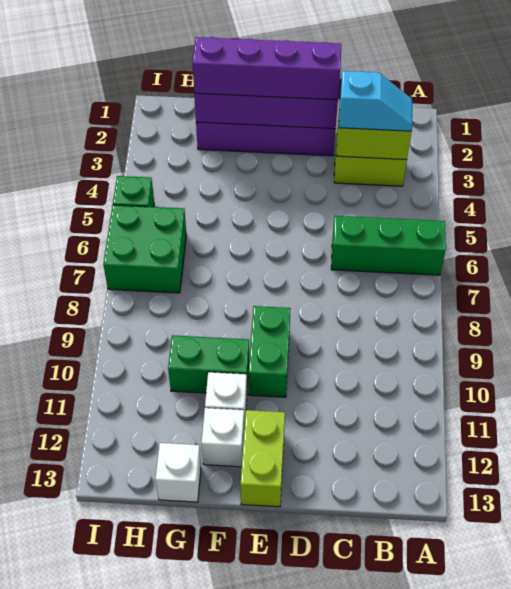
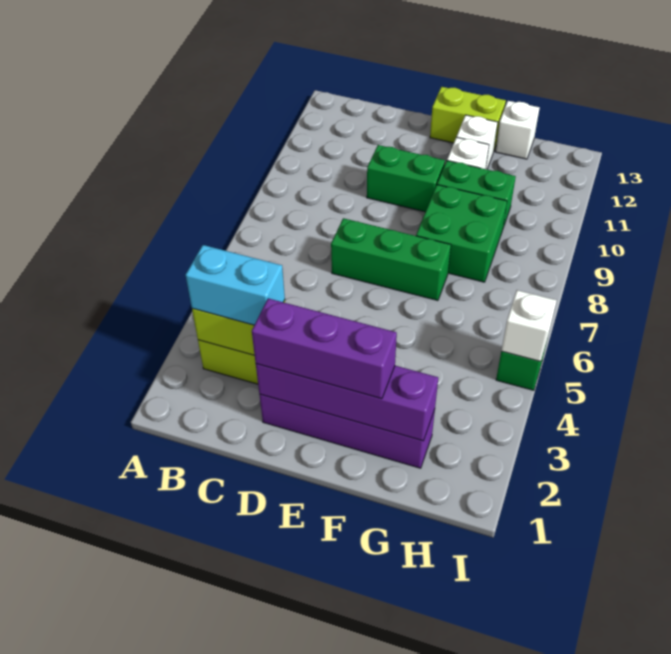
green 1x3 brick [331,216,446,275] -> green 1x3 brick moved to [331,218,451,301]
cyan 1x2 slope [339,71,412,131] -> cyan 1x2 brick [186,245,285,325]
purple 1x4 brick [192,37,341,100] -> purple 1x3 brick [252,298,397,399]
green 1x2 brick [249,306,291,397] -> green 1x2 brick turned to [367,145,445,212]
lime 1x2 brick [240,410,285,507] -> lime 1x2 brick turned to [430,87,506,150]
green 2x2 brick [103,205,186,293] -> green 2x2 brick moved to [416,185,507,282]
none -> white 1x1 brick [501,290,557,361]

